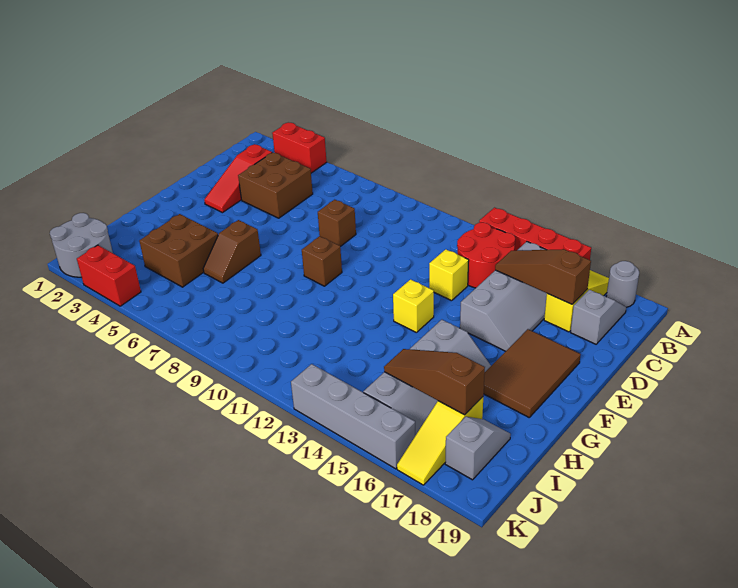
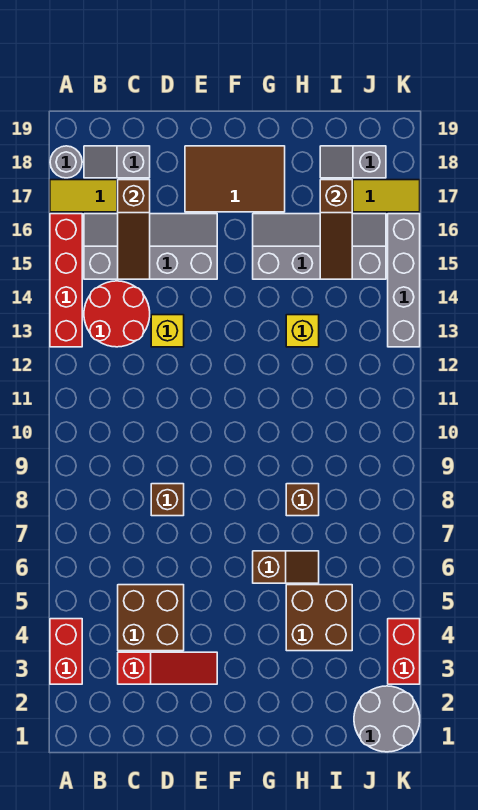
brown 1x1 brick [302,236,342,286] -> brown 1x1 brick moved to [286,484,319,516]
yellow 1x1 brick [393,279,434,332] -> yellow 1x1 brick moved to [286,315,319,347]

